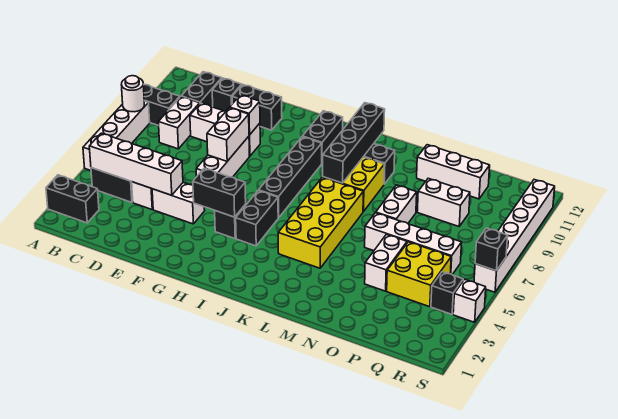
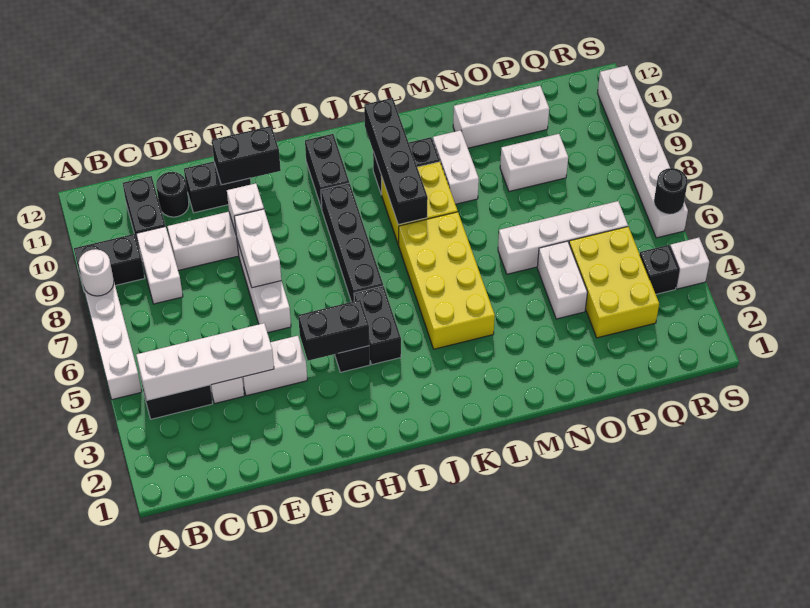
black 1x2 brick [46,175,99,223] -> black 1x2 brick moved to [212,126,281,185]
black 1x1 brick [212,78,242,111] -> black 1x1 round brick [156,172,189,217]
white 1x2 brick [376,185,417,223] -> white 1x2 brick moved to [433,130,479,204]
yellow 2x2 brick [387,242,451,307] -> yellow 2x3 brick [569,227,659,338]
black 1x1 brick [475,228,508,271] -> black 1x1 round brick [654,168,688,214]

